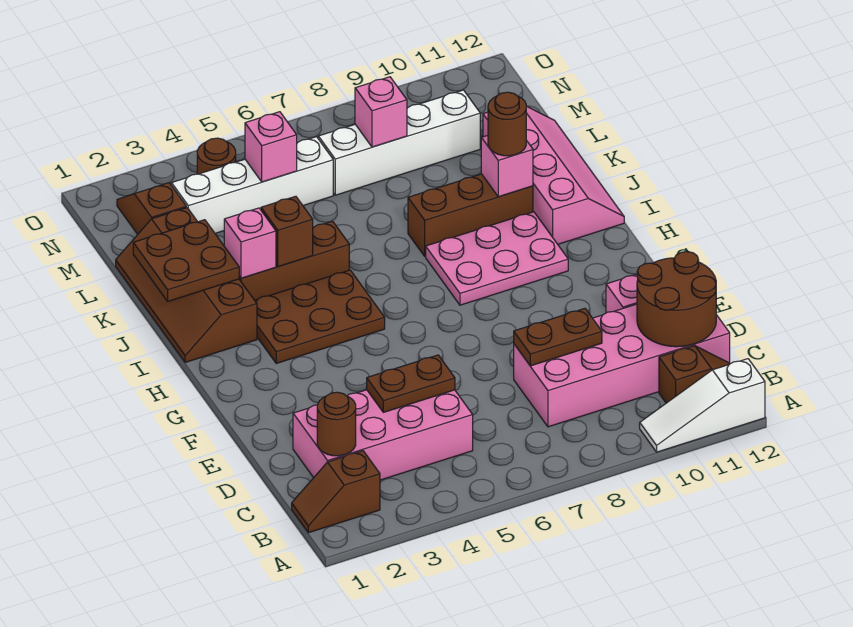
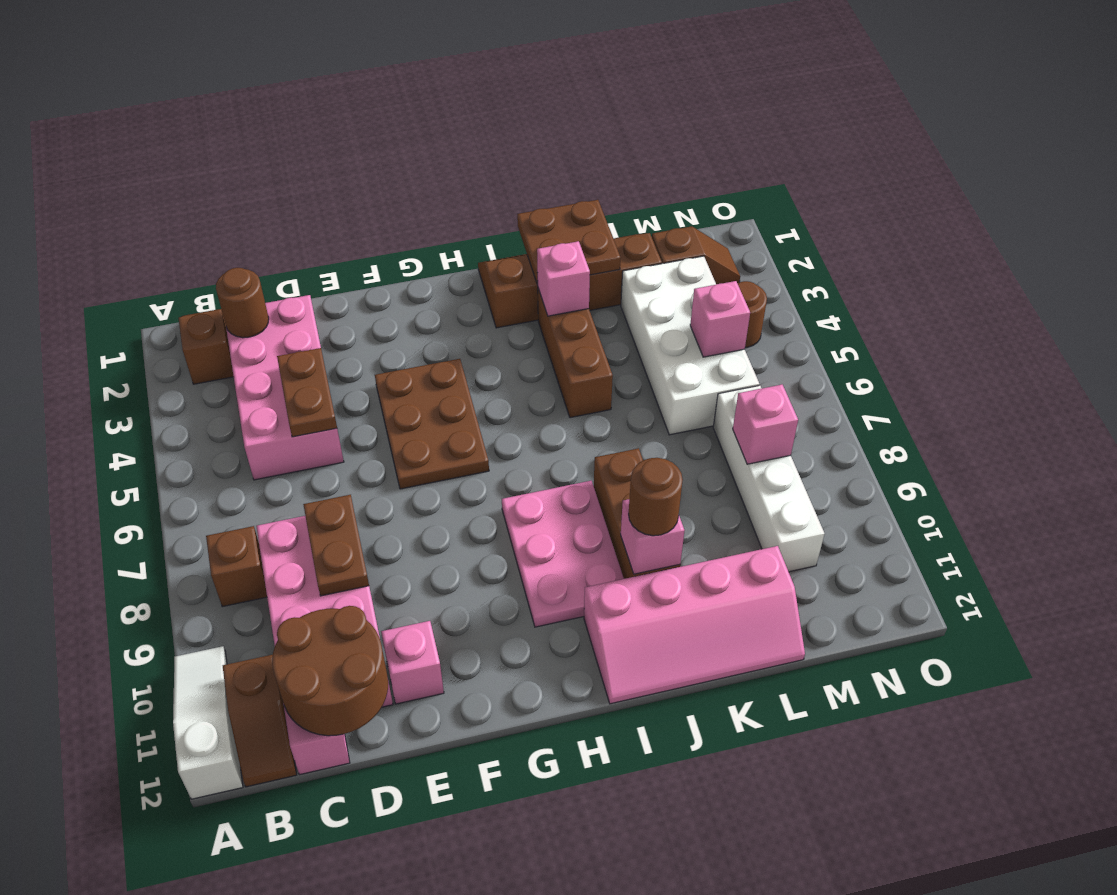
brown 2x3 plate [255,270,385,363] -> brown 2x3 plate moved to [375,359,489,489]
brown 1x1 brick [261,196,313,267] -> brown 1x1 brick moved to [206,526,267,607]
white 1x4 brick [171,137,333,233] -> white 2x4 brick [621,256,759,435]

